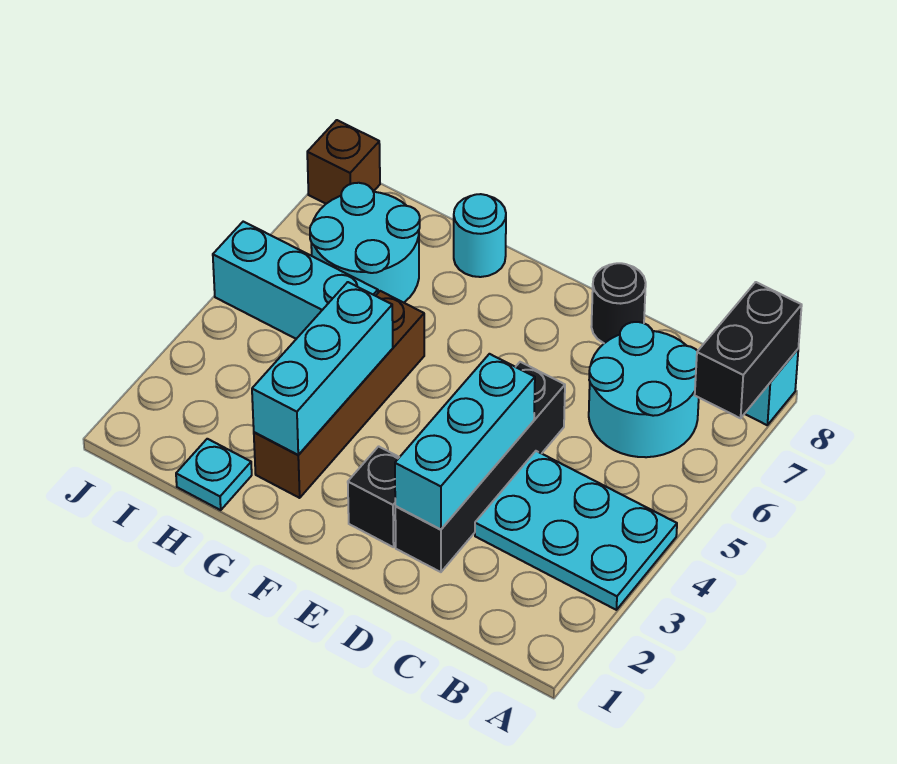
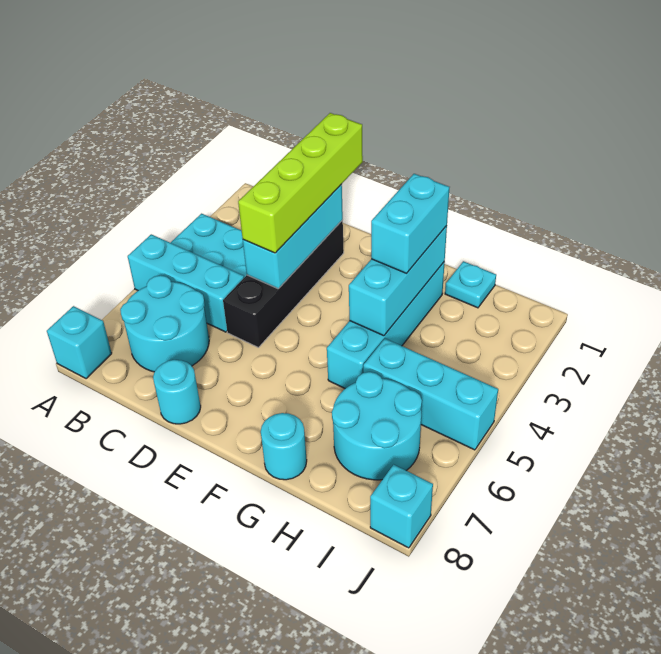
none -> cyan 1x3 brick [128,234,244,332]
black 1x2 brick [695,282,802,418] -> none
none -> lime 1x4 brick [238,113,363,253]
black 1x1 round brick [591,263,646,343] -> cyan 1x1 round brick [153,360,201,424]
black 1x1 brick [348,446,399,547] -> none
brown 1x4 brick [254,291,424,498] -> cyan 1x4 brick [327,262,445,389]
none -> cyan 1x2 brick [371,174,450,273]
brown 1x1 brick [307,120,380,204] -> cyan 1x1 brick [370,465,433,548]

